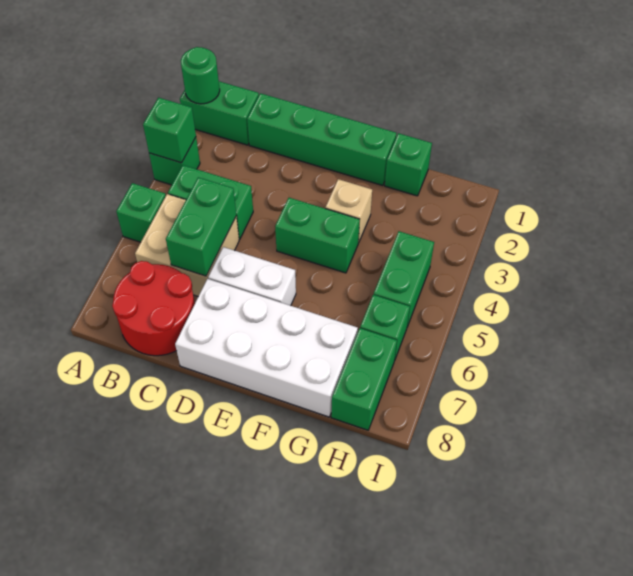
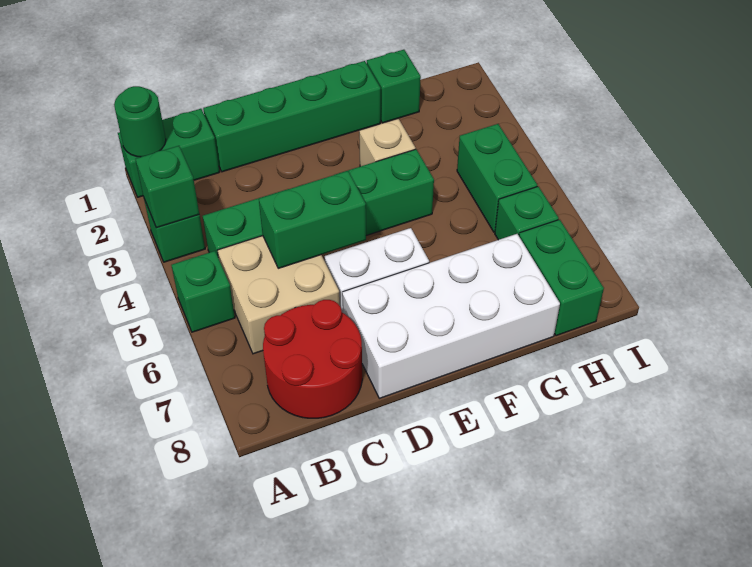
green 1x2 brick [166,177,236,276] -> green 1x2 brick turned to [259,171,366,268]

